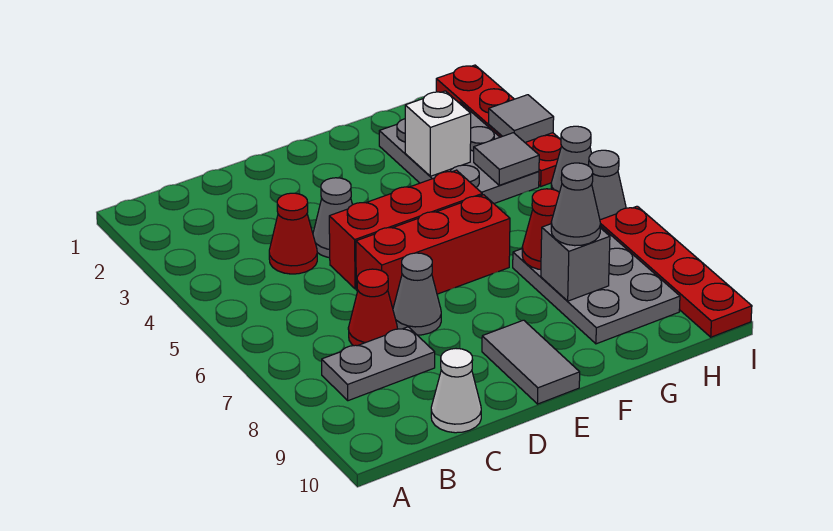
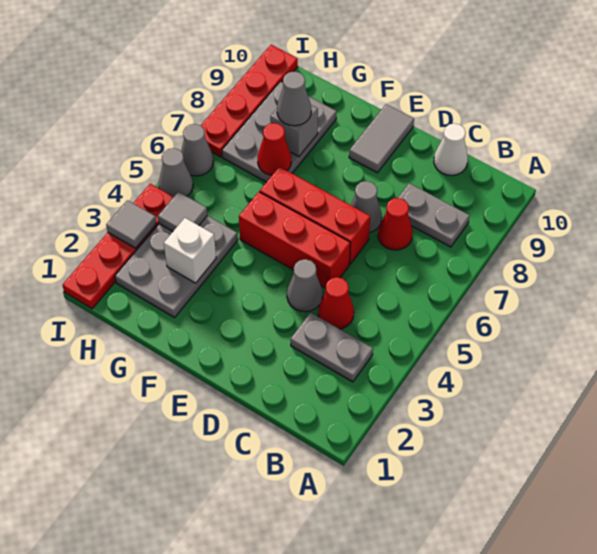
none -> grey 1x2 plate [290,313,373,382]

